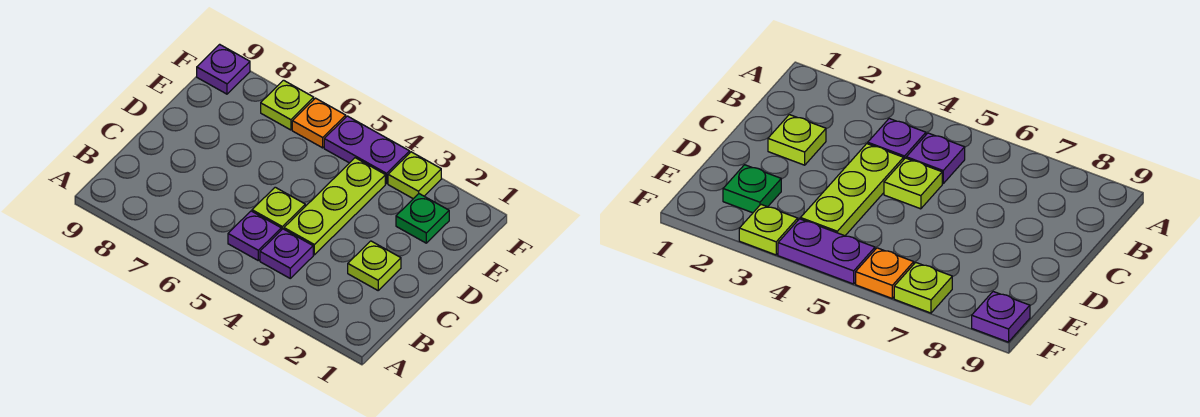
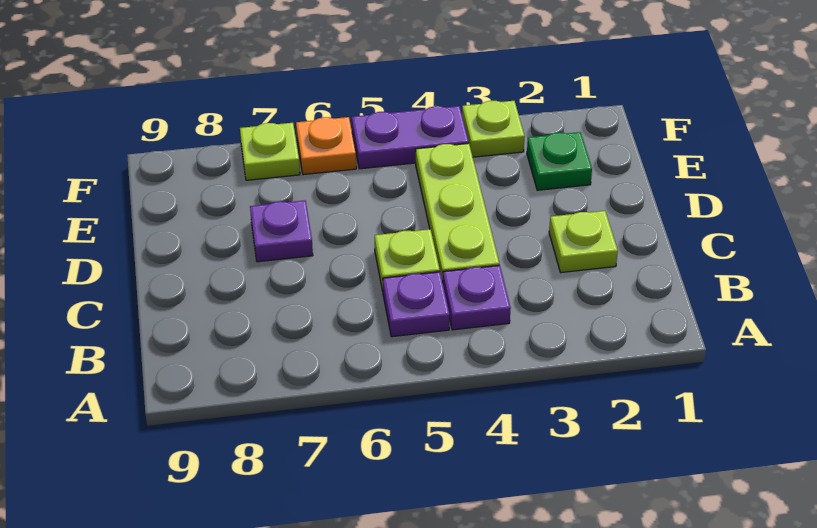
purple 1x1 plate [197,44,250,94] -> purple 1x1 plate moved to [250,200,313,262]

